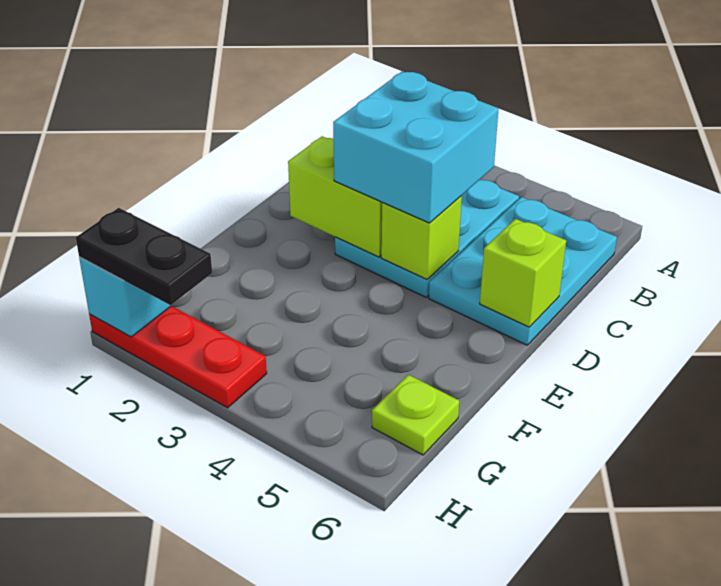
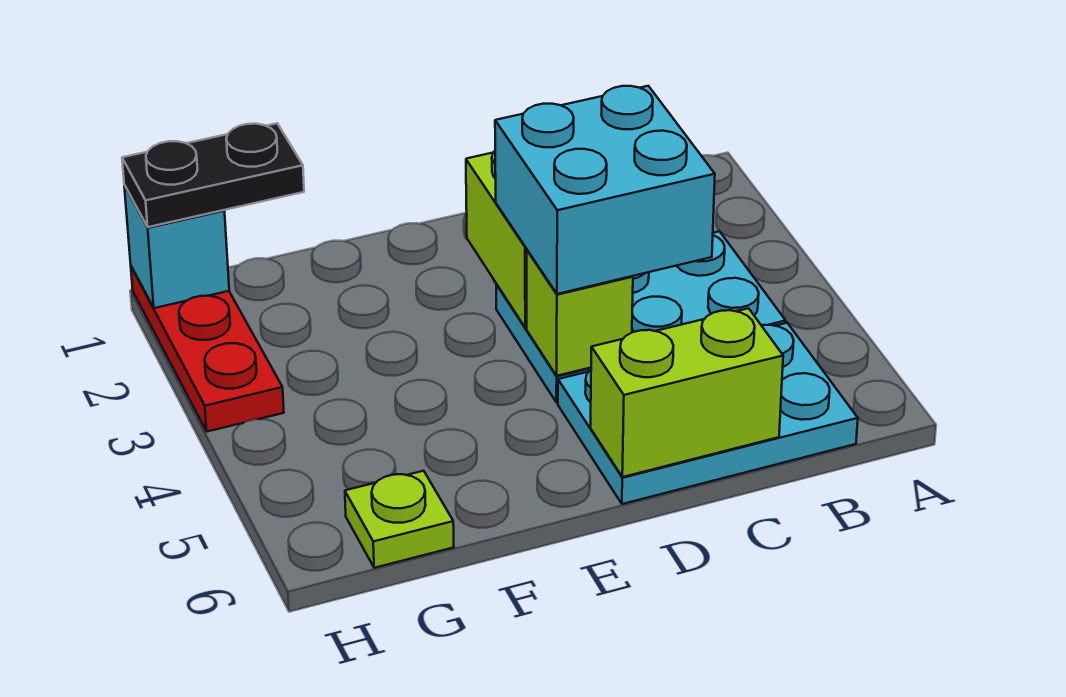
lime 1x1 brick [480,219,566,327] -> lime 1x2 brick [590,308,783,477]
black 1x2 plate [76,208,212,305] -> black 1x2 plate turned to [122,123,304,227]

